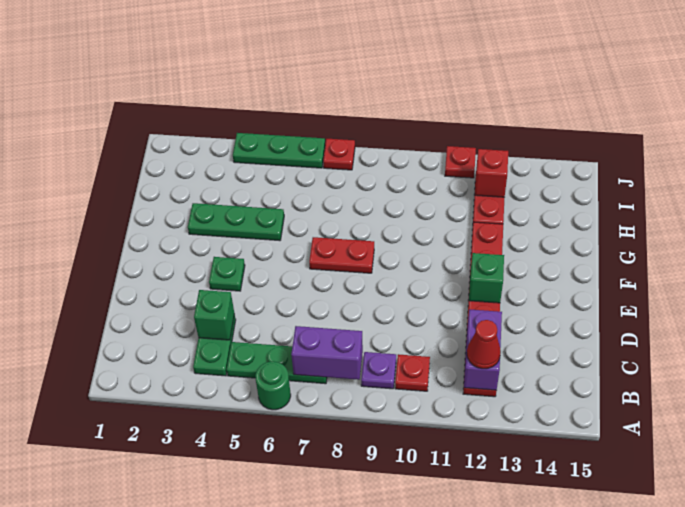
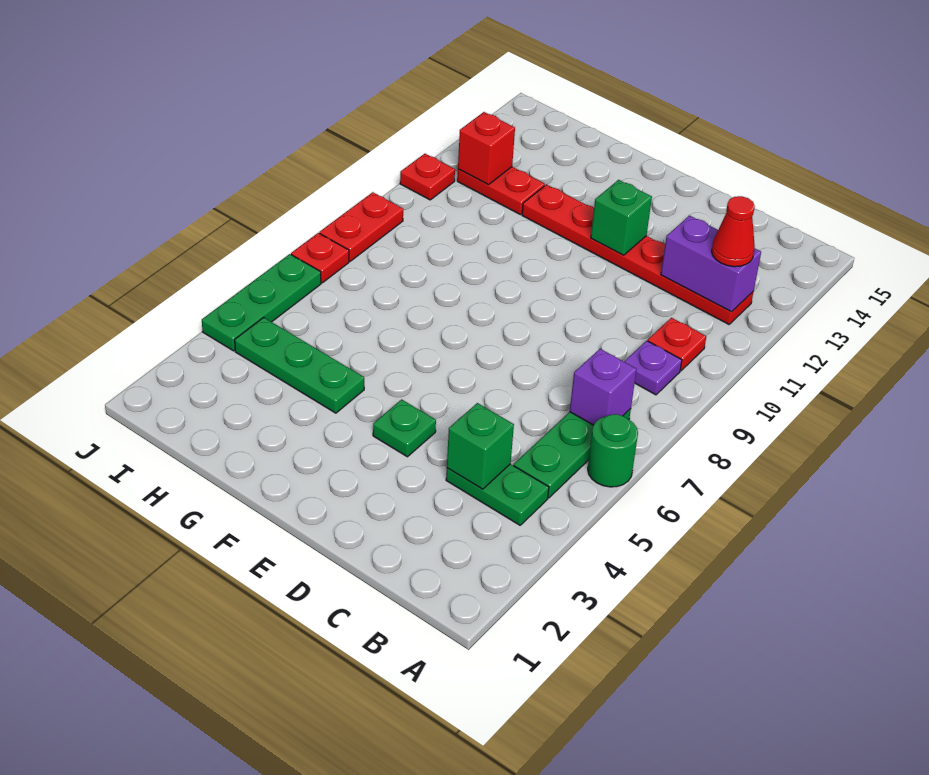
purple 1x2 brick [291,326,363,380] -> purple 1x1 brick [570,349,637,425]
red 1x2 plate [309,237,374,273] -> red 1x2 plate moved to [319,192,403,261]
green 1x3 plate [188,203,284,241] -> green 1x3 plate turned to [235,317,364,413]

